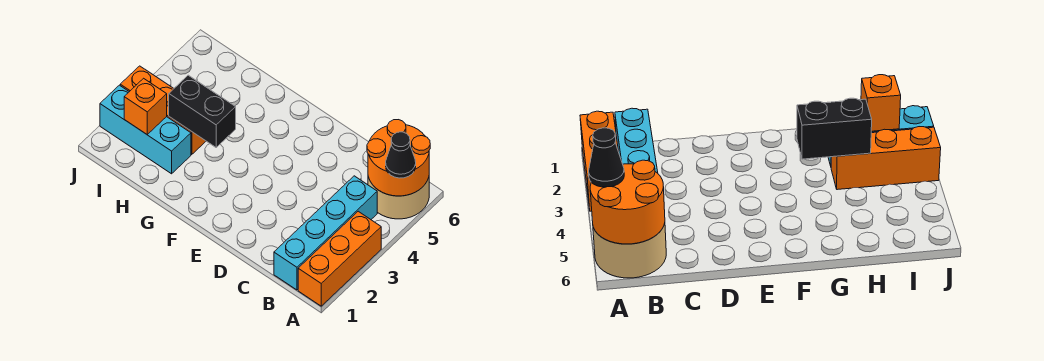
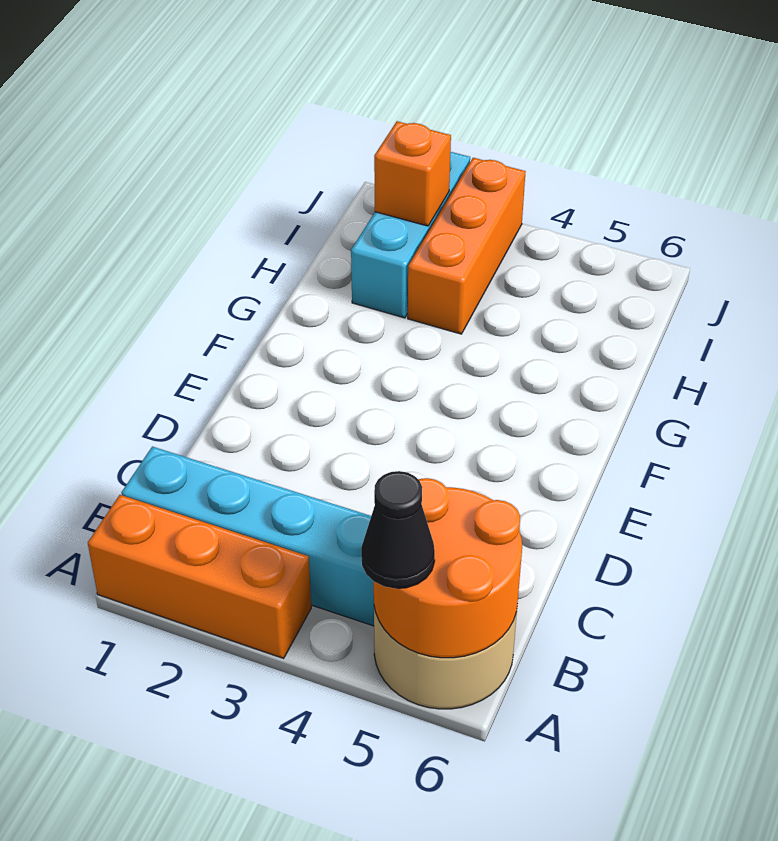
black 1x2 brick [169,75,236,147] -> none

